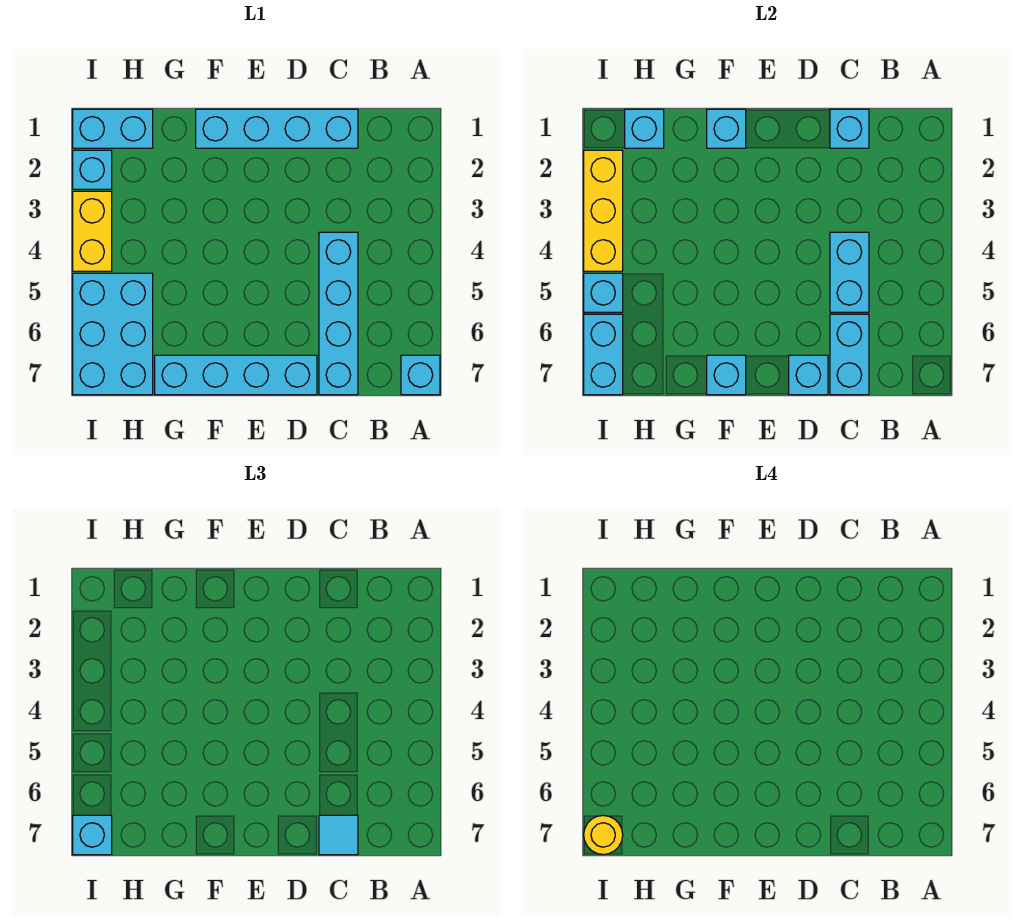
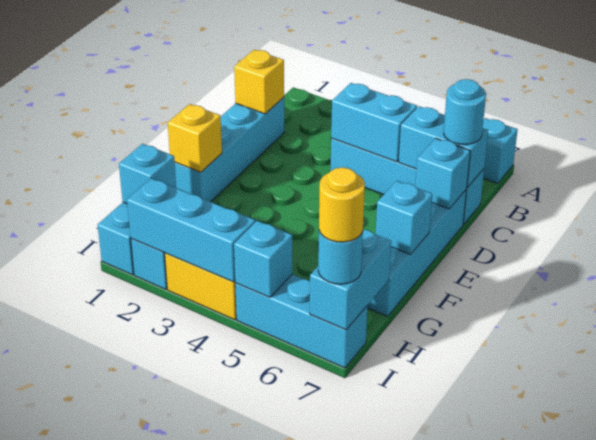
cyan 1x1 brick [830,109,869,148] -> yellow 1x1 brick [234,50,284,114]
cyan 1x1 tile [319,815,358,855] -> cyan 1x1 round brick [444,79,486,145]
cyan 1x1 brick [707,109,746,148] -> yellow 1x1 brick [168,104,222,172]
cyan 2x3 brick [73,273,153,395] -> cyan 1x3 brick [235,274,367,368]
yellow 1x3 brick [584,150,623,271] -> cyan 1x3 brick [127,178,255,282]
cyan 1x2 brick [584,314,623,395] -> cyan 1x2 brick turned to [310,229,391,330]
cyan 1x1 brick [73,815,112,855] -> cyan 1x1 round brick [318,231,363,284]

